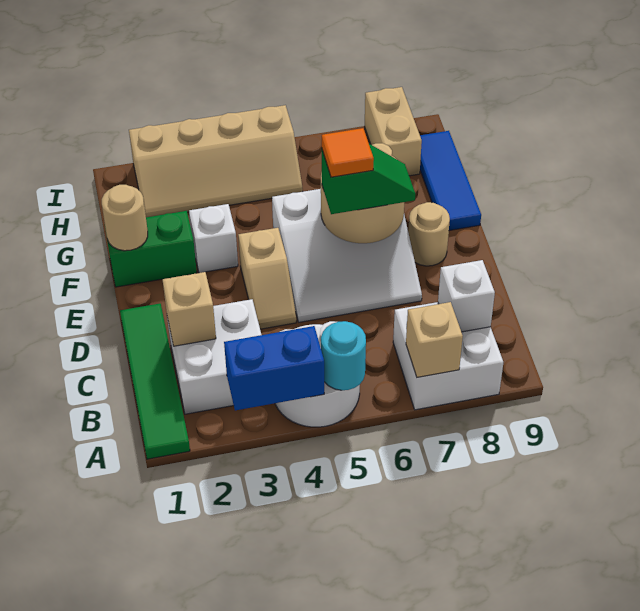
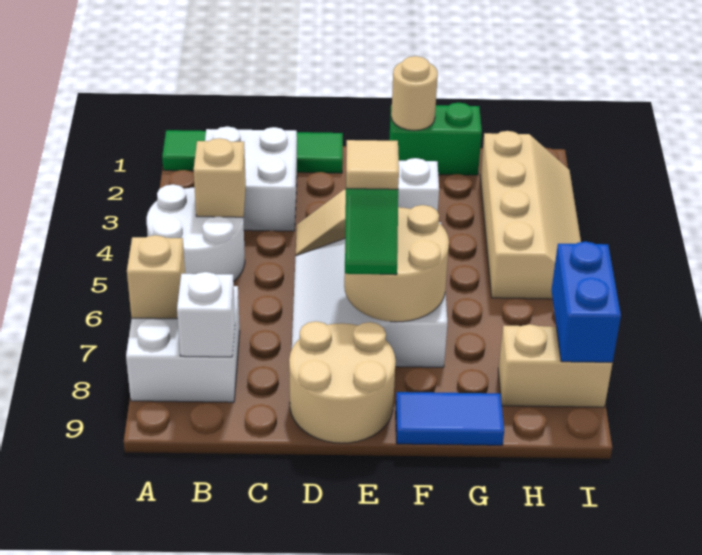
blue 1x2 brick [224,326,324,410] -> blue 1x2 brick moved to [552,241,621,362]
cyan 1x1 round brick [321,321,366,390] -> none
tan 1x1 brick [162,272,216,346] -> tan 1x1 brick moved to [194,138,246,217]
orange 1x1 tile [322,128,374,177] -> tan 1x1 tile [346,140,399,189]
tan 1x1 round brick [408,202,450,266] -> tan 2x2 round brick [289,321,396,443]
green 1x2 brick [105,211,197,287] -> green 1x2 brick turned to [389,103,482,175]
blue 1x3 tile [420,131,481,231] -> blue 1x2 tile [396,392,504,445]
tan 2x4 slope [129,105,303,217] -> tan 2x4 slope turned to [480,131,581,299]

